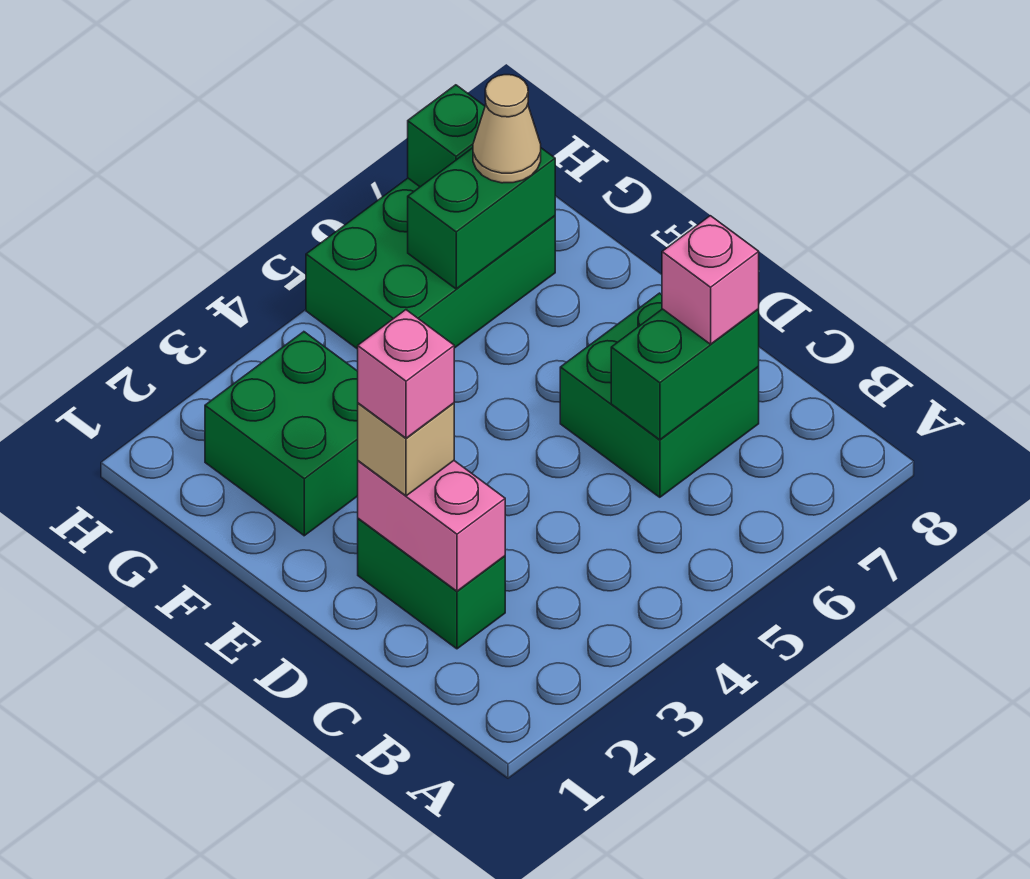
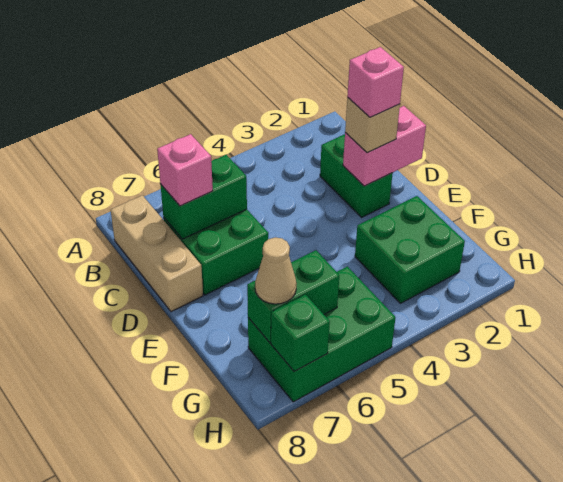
none -> tan 1x3 brick [111,195,203,312]
pink 1x2 brick [358,461,505,591] -> pink 1x2 brick turned to [343,106,426,186]

